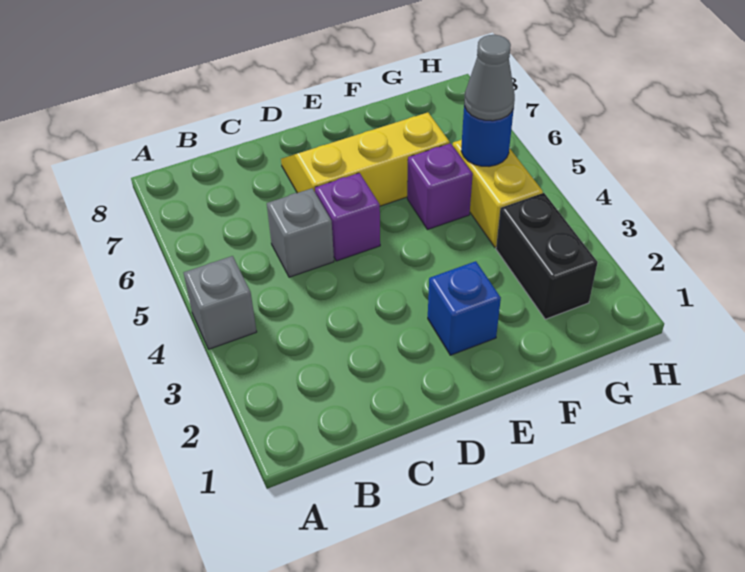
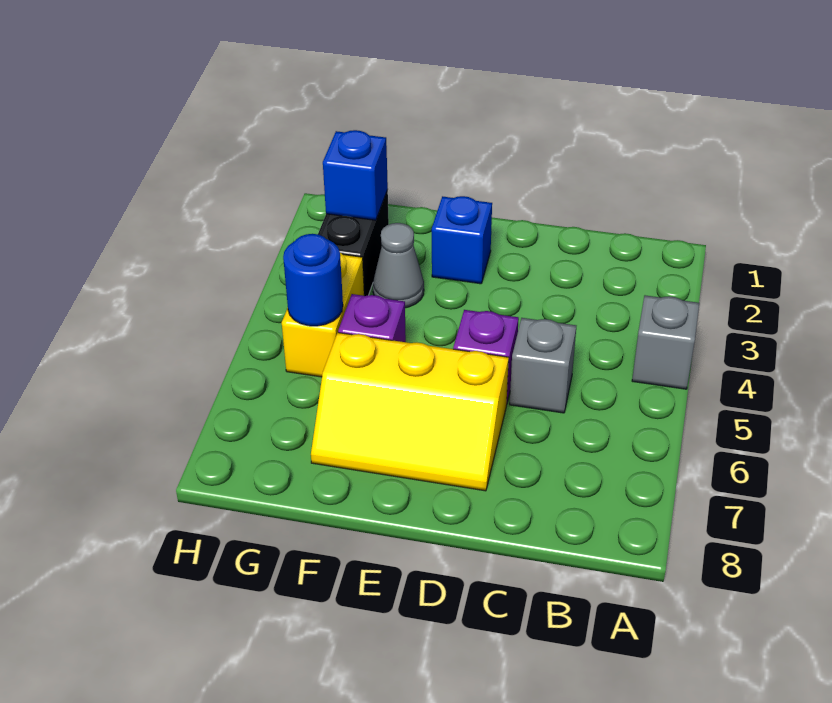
none -> blue 1x1 brick [323,130,388,220]
grey 1x1 cone [464,35,515,121] -> grey 1x1 cone moved to [373,223,424,308]

